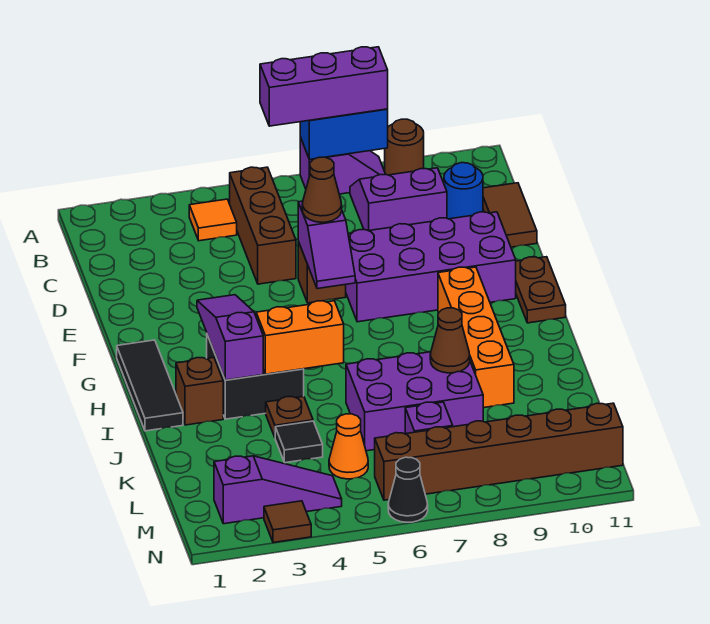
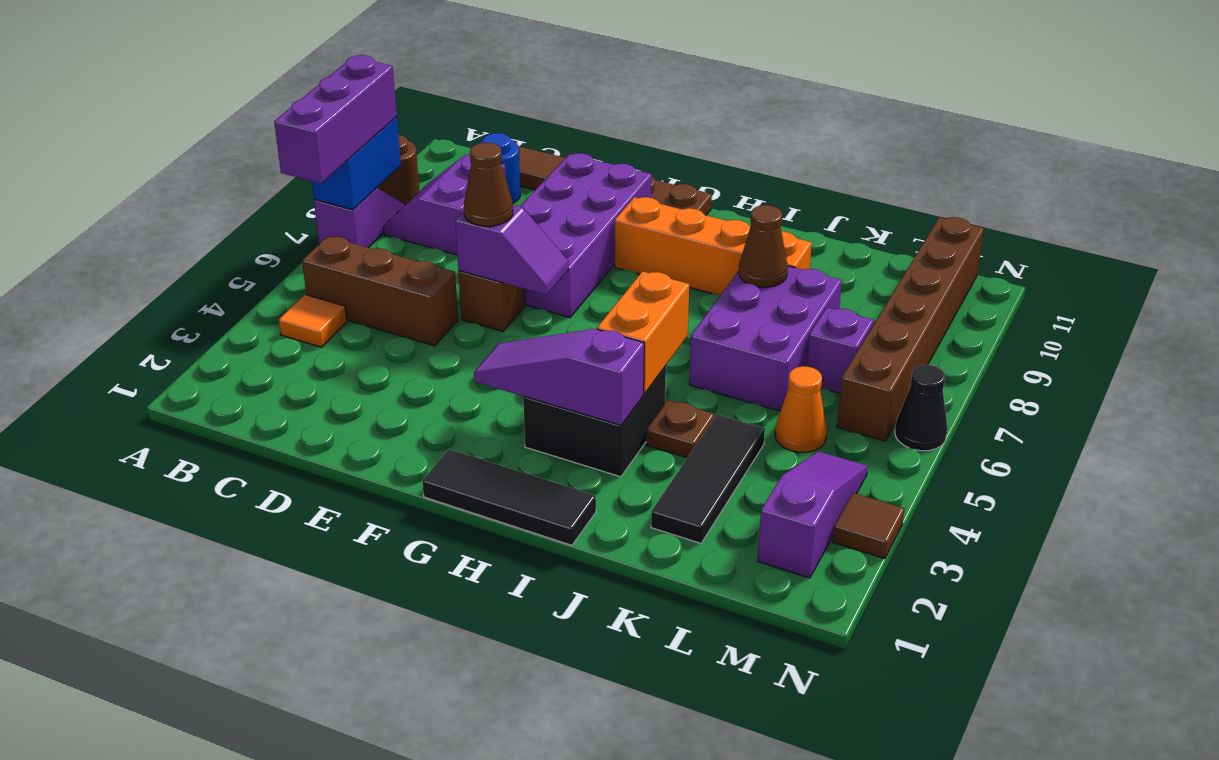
brown 1x1 brick [176,358,223,425] -> none
black 1x1 tile [275,421,323,463] -> black 1x3 tile [651,415,765,543]

